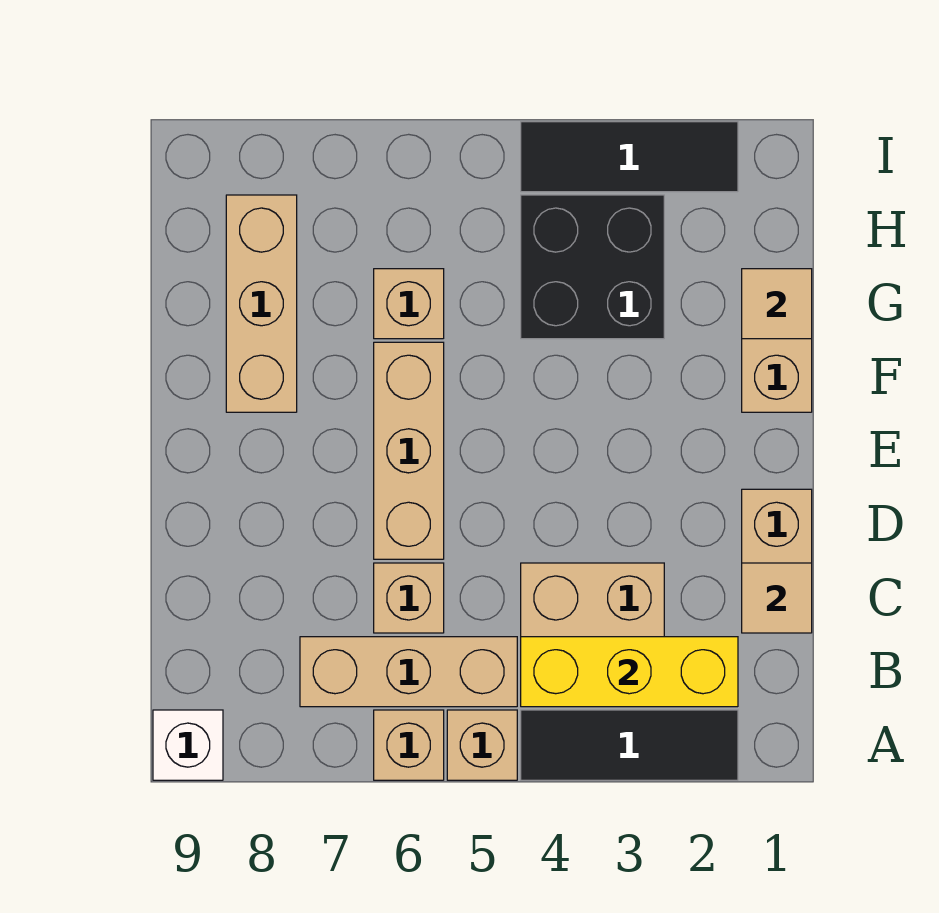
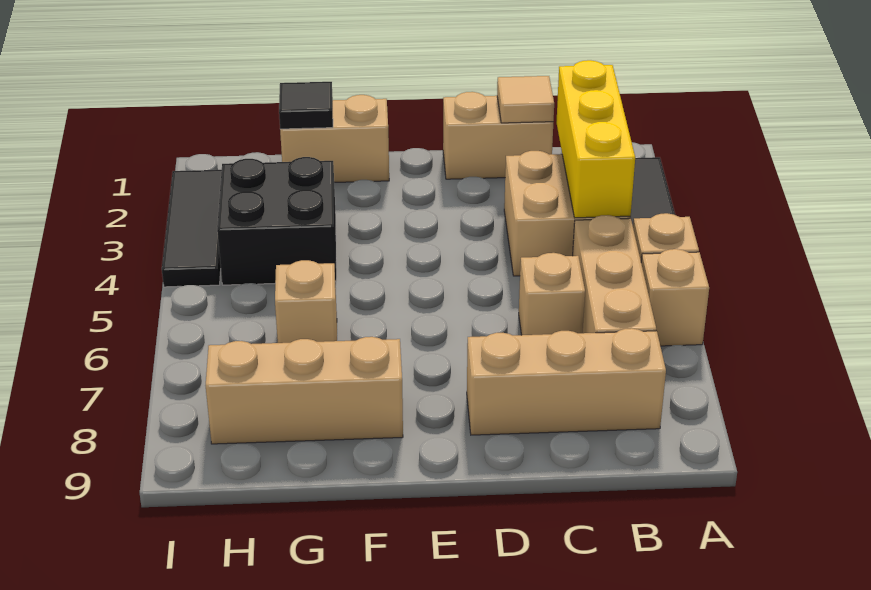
white 1x1 brick [153,710,223,780] -> none
tan 1x3 brick [374,342,444,559] -> tan 1x3 brick moved to [467,328,666,435]
tan 1x1 tile [742,269,812,339] -> black 1x1 tile [279,82,333,129]

